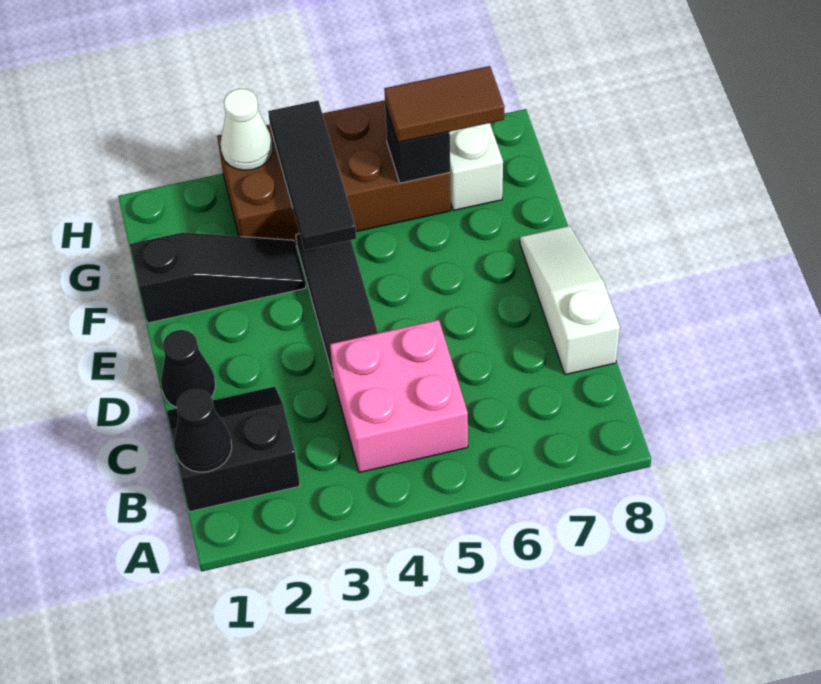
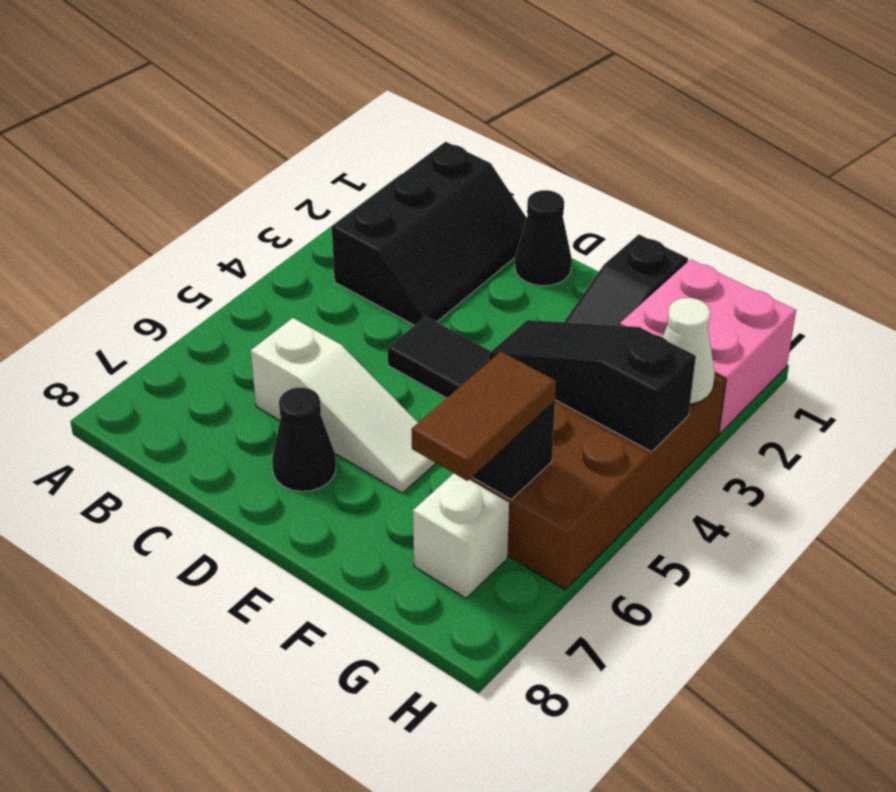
black 2x2 slope [167,387,300,512] -> black 2x3 slope [332,142,527,325]
black 1x1 cone [174,389,232,472] -> black 1x1 cone moved to [272,388,336,491]
pink 2x2 brick [330,320,468,473] -> pink 2x2 brick moved to [620,259,796,434]
white 1x3 slope [520,226,620,375] -> white 1x3 slope moved to [251,318,436,493]
black 1x3 tile [268,101,356,250] -> black 1x3 slope [489,320,696,452]

